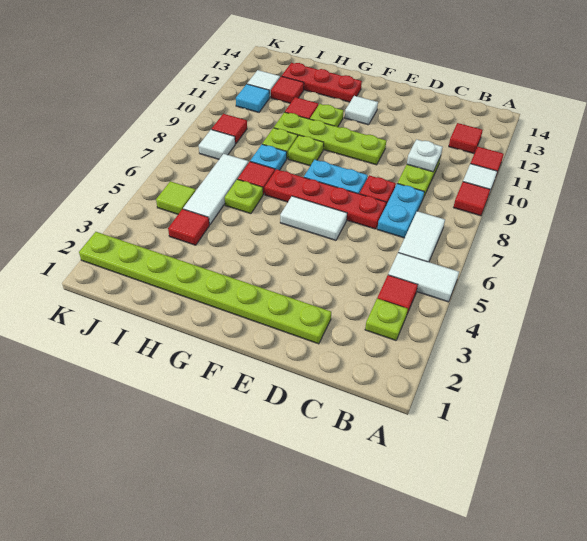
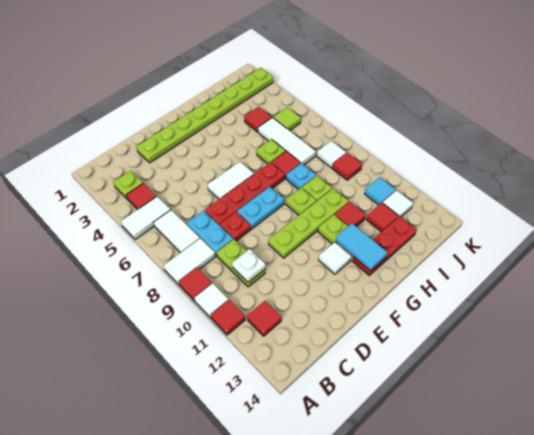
none -> white 1x2 tile [163,238,216,285]
none -> cyan 1x2 tile [336,224,387,271]

